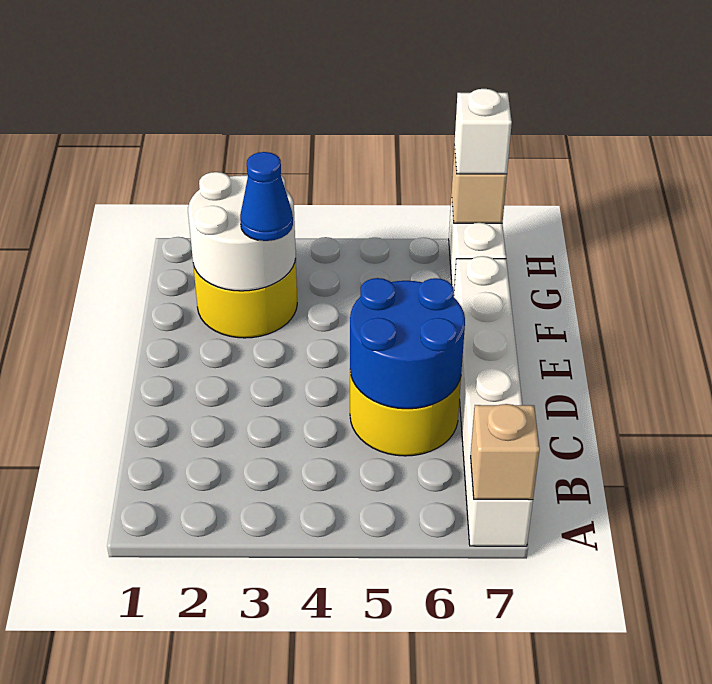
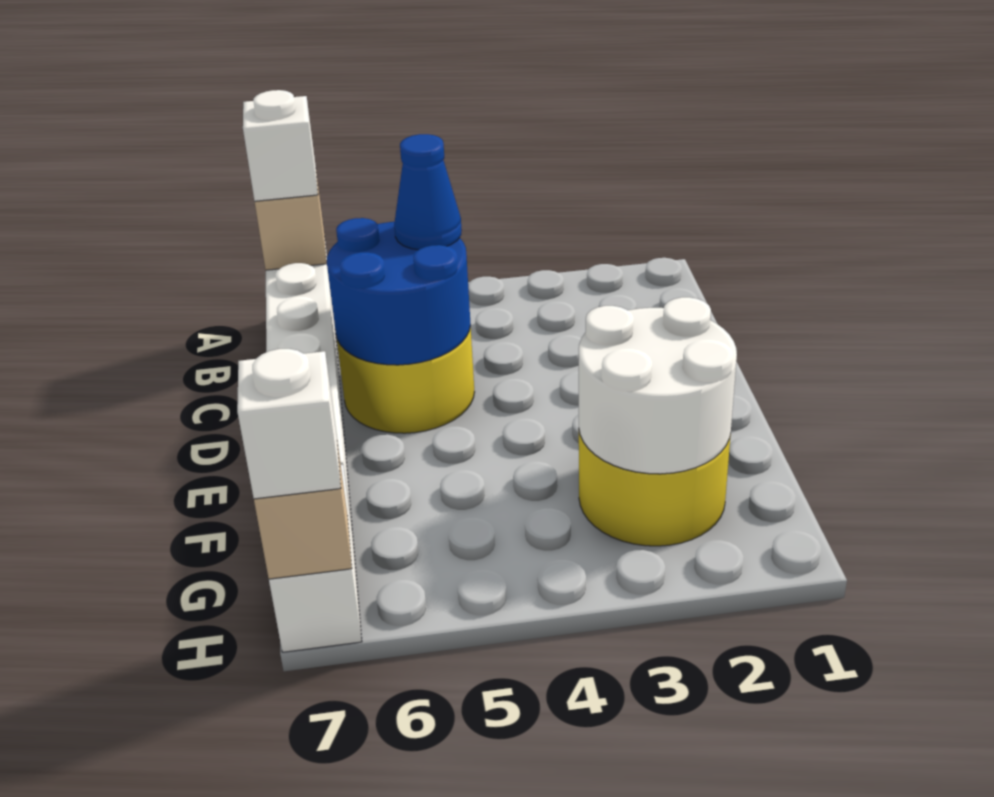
none -> white 1x1 brick [243,90,318,201]
blue 1x1 cone [240,152,293,241] -> blue 1x1 cone moved to [394,134,462,250]

